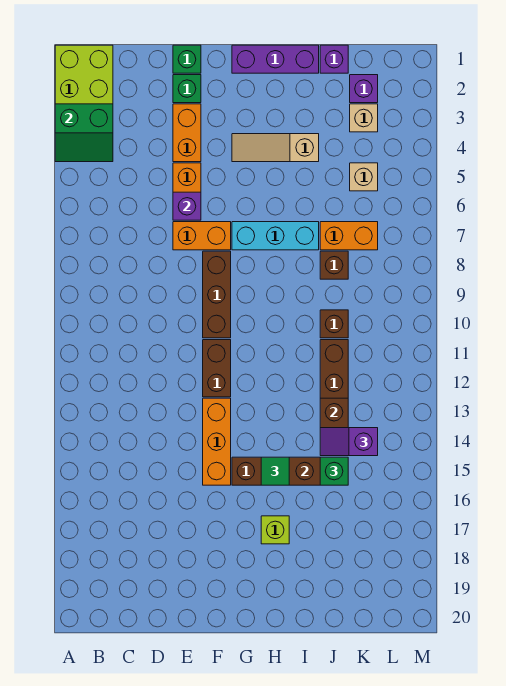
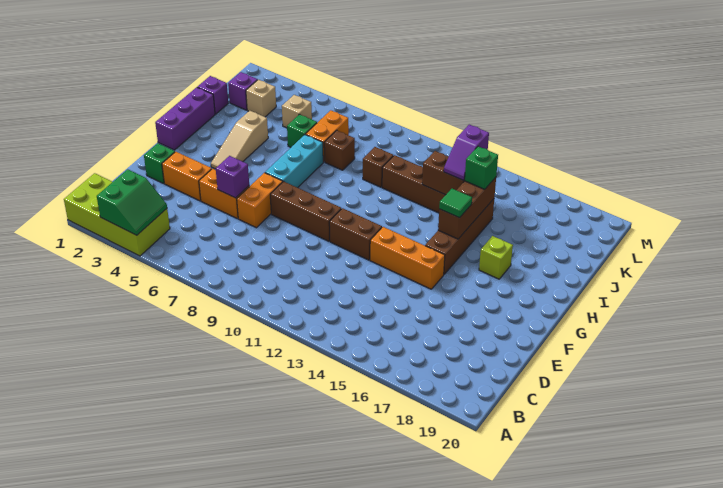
green 1x1 brick [173,45,201,73] -> green 1x1 brick moved to [287,114,317,147]

